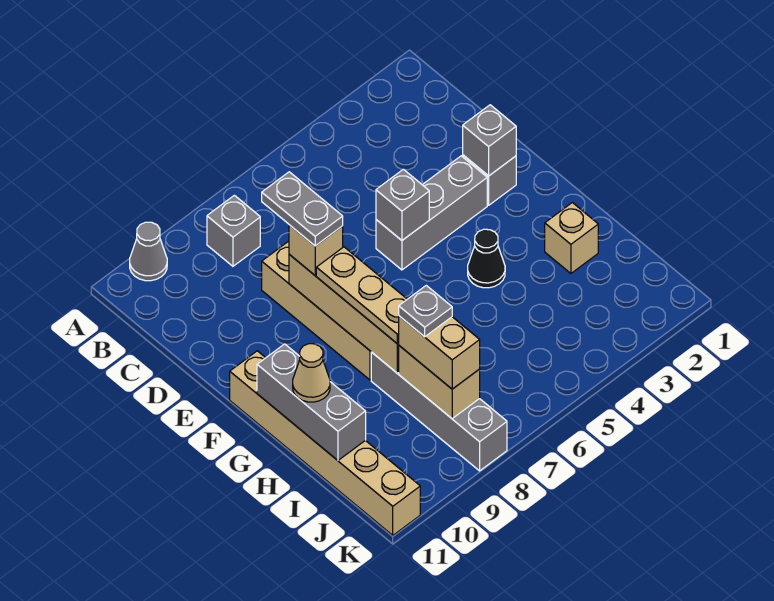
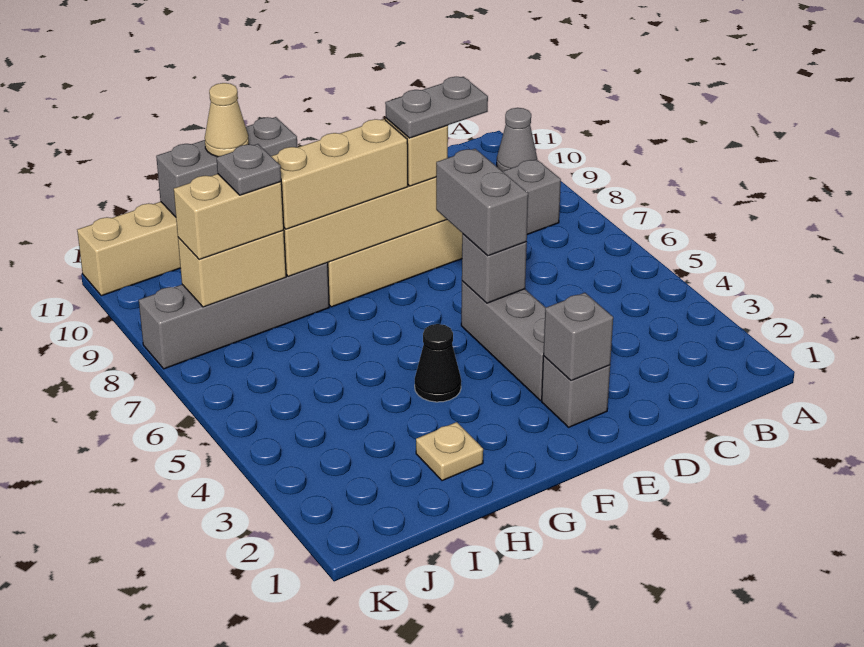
none -> grey 1x2 brick [436,149,528,256]
tan 1x3 plate [316,247,407,344] -> tan 1x3 brick [271,119,408,229]
tan 1x1 brick [545,203,598,273] -> tan 1x1 plate [416,422,483,481]

